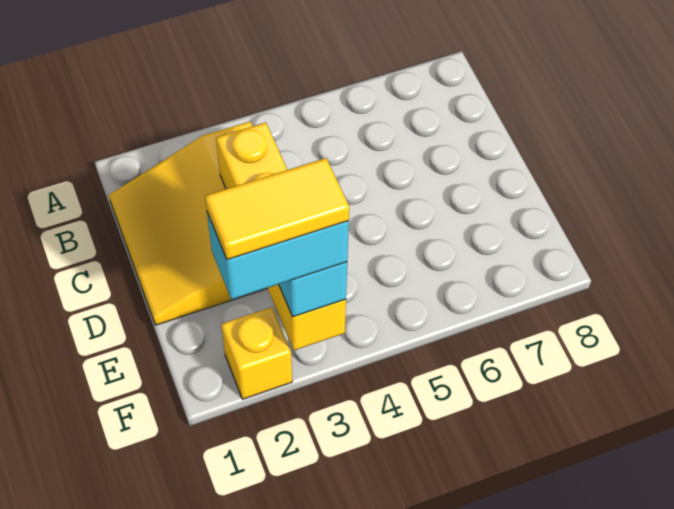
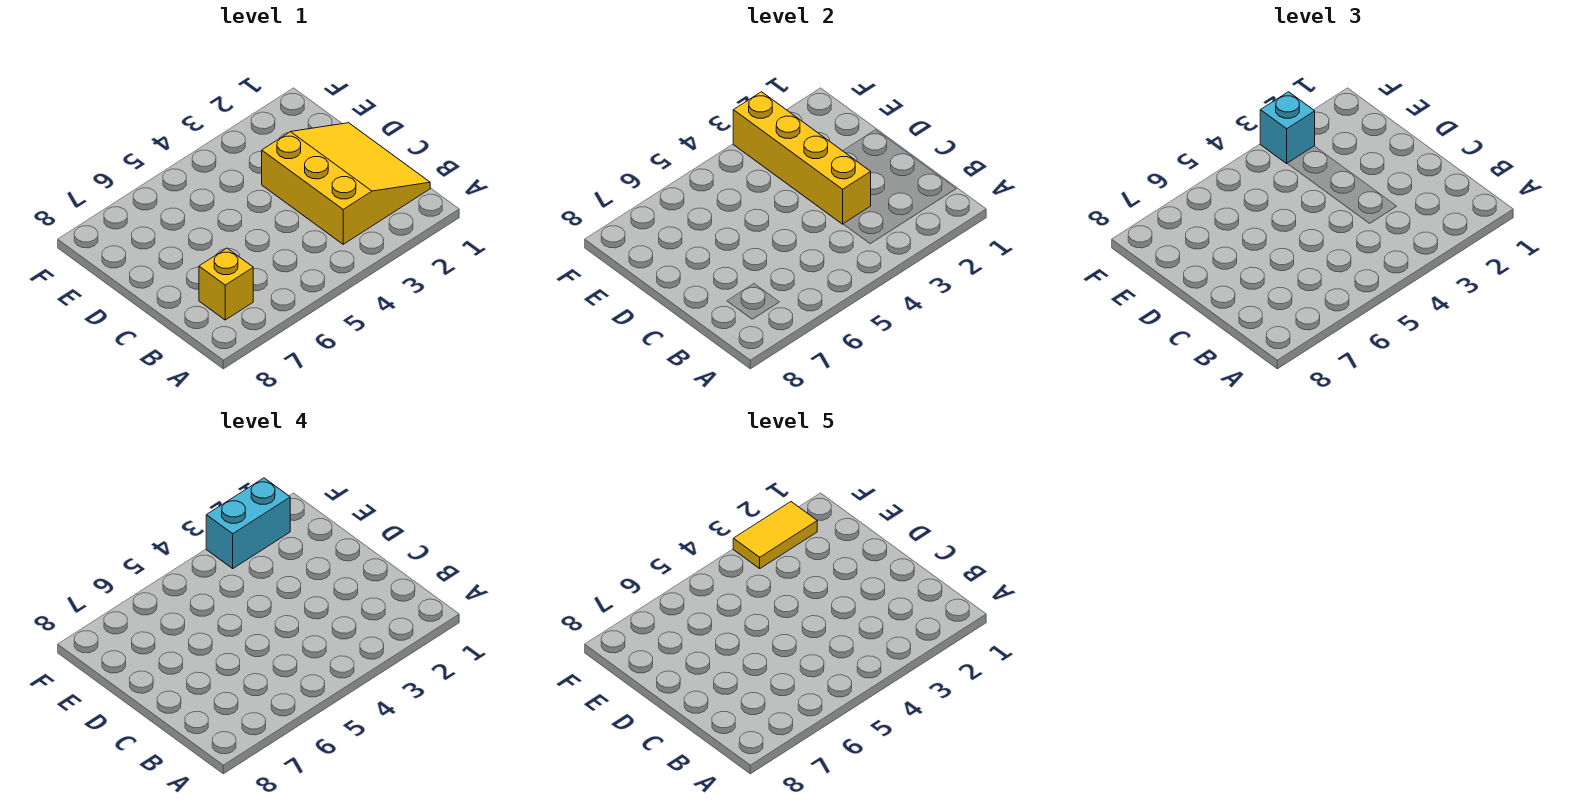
yellow 1x1 brick [221,307,292,399] -> yellow 1x1 brick moved to [199,248,253,320]

